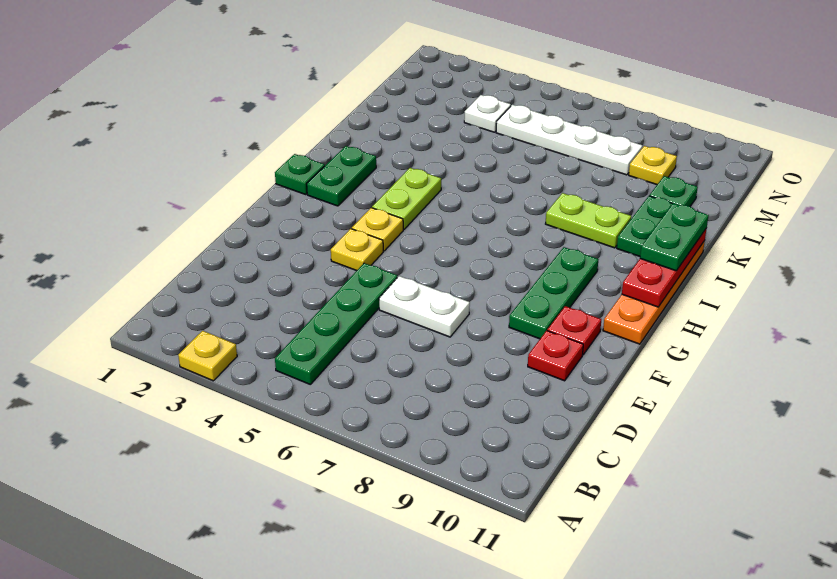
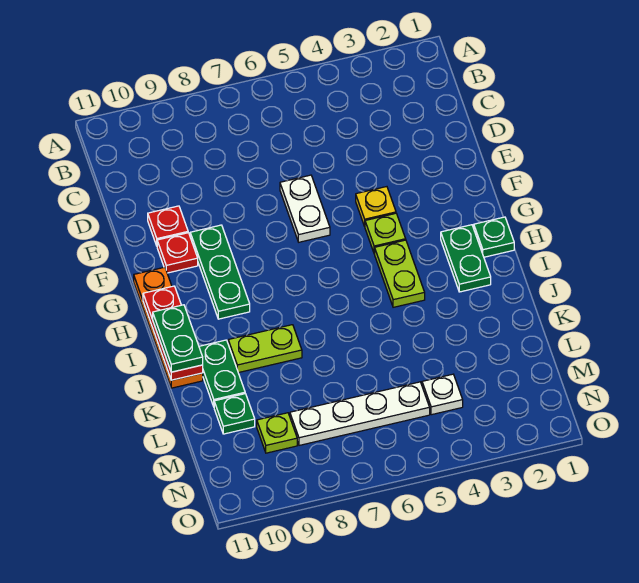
yellow 1x1 plate [178,331,237,381] -> none
green 1x4 plate [275,263,397,384] -> none
white 1x2 plate [379,276,470,337] -> white 1x2 plate turned to [280,175,330,242]
yellow 1x1 plate [351,208,403,251] -> lime 1x1 plate [365,213,406,254]
yellow 1x1 plate [629,146,677,185] -> lime 1x1 plate [257,413,297,453]

